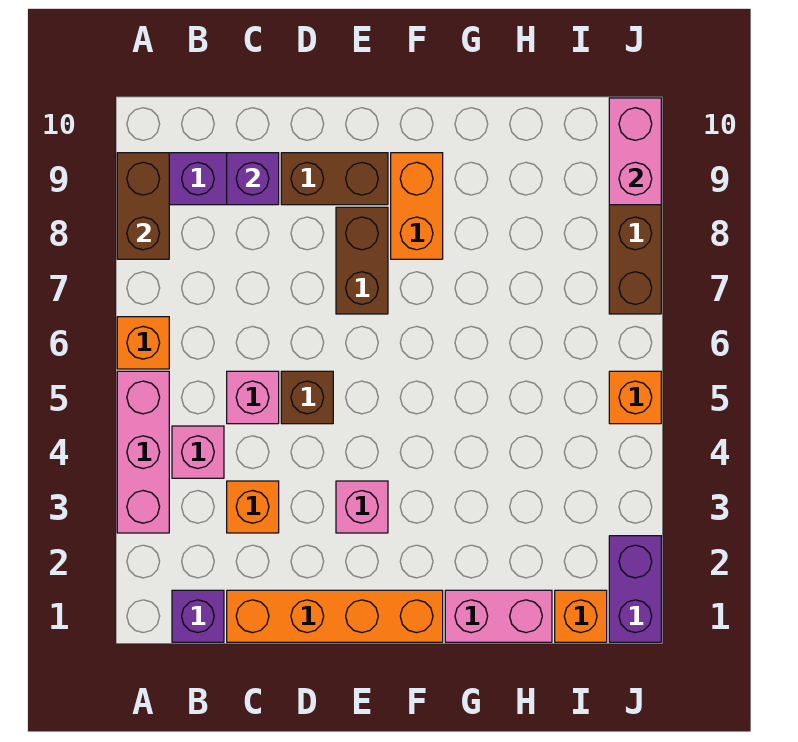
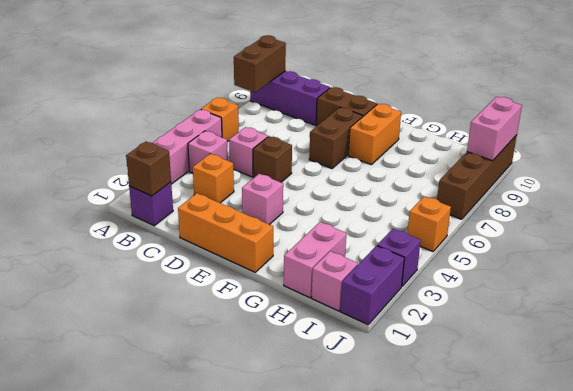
none -> brown 1x1 brick [126,142,171,196]
orange 1x4 brick [227,590,443,642] -> orange 1x3 brick [178,193,273,272]
purple 1x1 brick [227,153,279,205] -> purple 1x1 brick moved to [377,229,421,286]
pink 1x2 brick [445,590,552,642] -> pink 1x2 brick turned to [284,222,346,298]
orange 1x1 brick [555,590,607,642] -> pink 1x1 brick [312,251,358,311]

